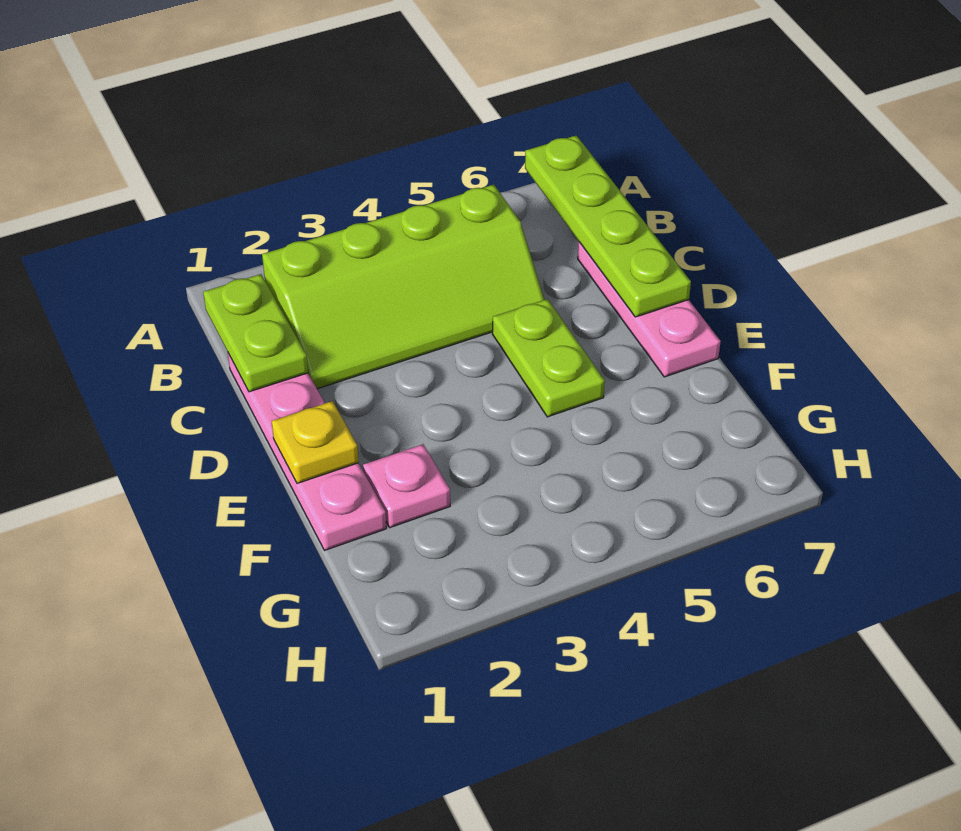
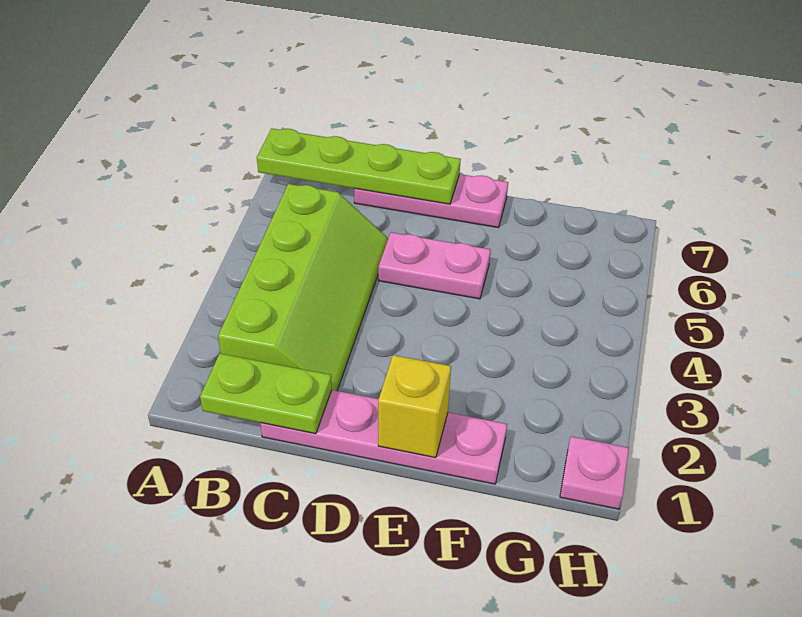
lime 1x2 plate [492,299,605,417] -> pink 1x2 plate [378,232,491,299]
yellow 1x1 plate [272,401,359,483] -> yellow 1x1 brick [378,355,451,458]
pink 1x1 plate [363,444,450,528] -> pink 1x1 plate moved to [560,436,629,509]

